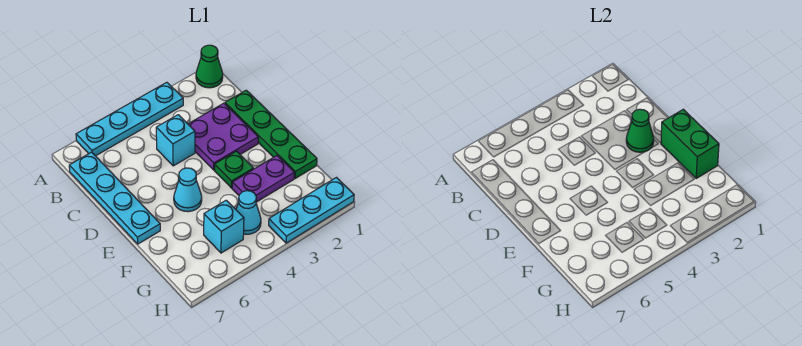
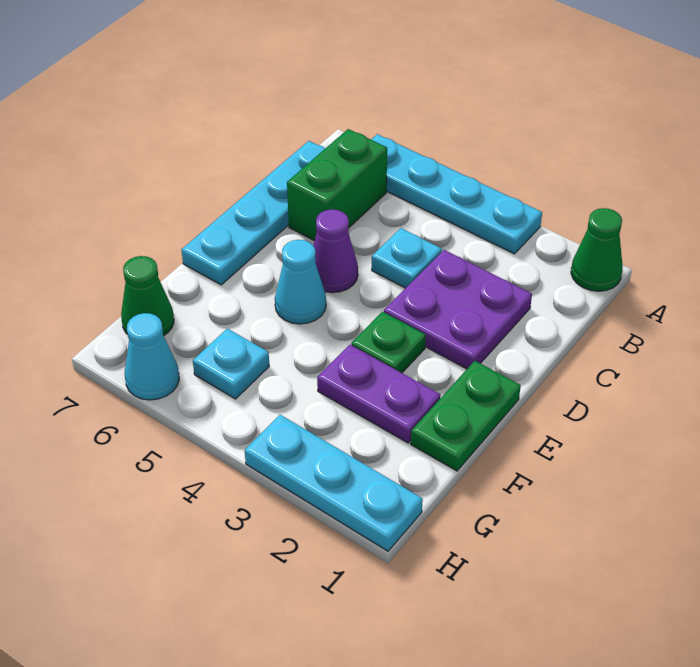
green 1x4 plate [225,90,317,178] -> green 1x2 plate [411,361,521,471]
cyan 1x1 brick [156,115,195,166] -> cyan 1x1 plate [372,228,442,288]
green 1x1 cone [626,109,654,152] -> green 1x1 cone moved to [121,256,174,336]
none -> purple 1x1 cone [313,209,358,293]
green 1x2 brick [661,109,719,178] -> green 1x2 brick moved to [287,129,387,241]
cyan 1x1 cone [236,191,261,234] -> cyan 1x1 cone moved to [125,313,179,400]
cyan 1x1 brick [204,200,244,253] -> cyan 1x1 plate [193,329,269,399]

